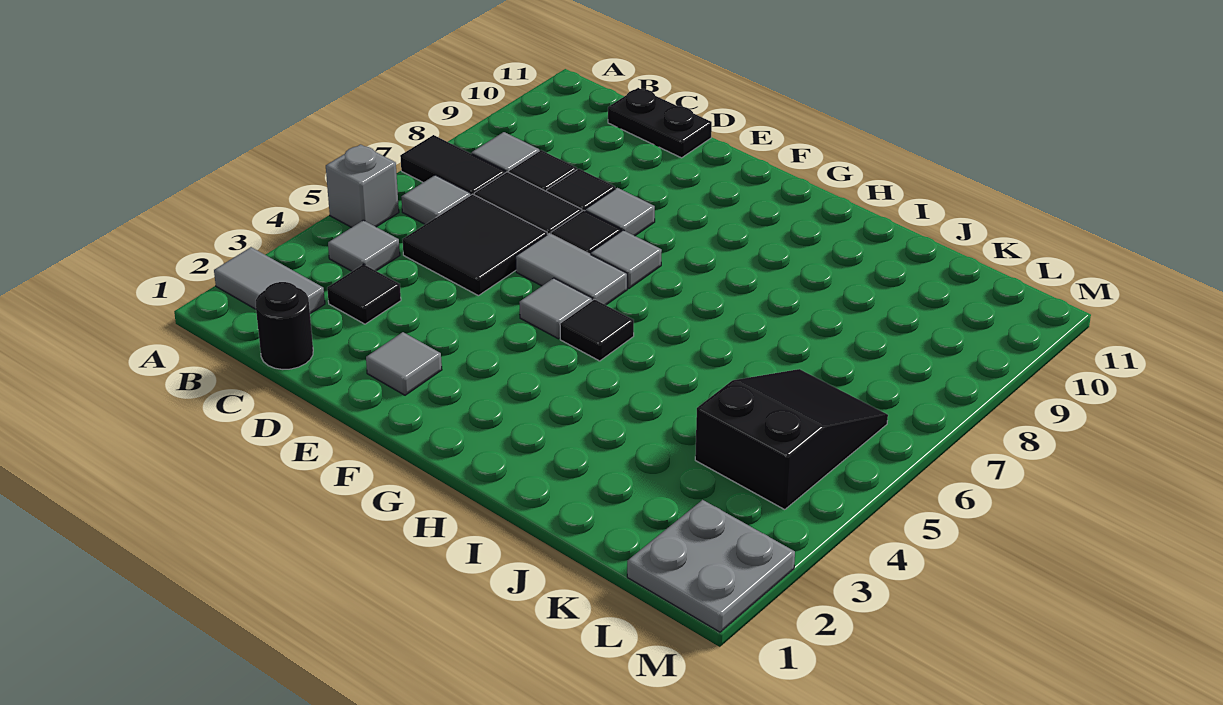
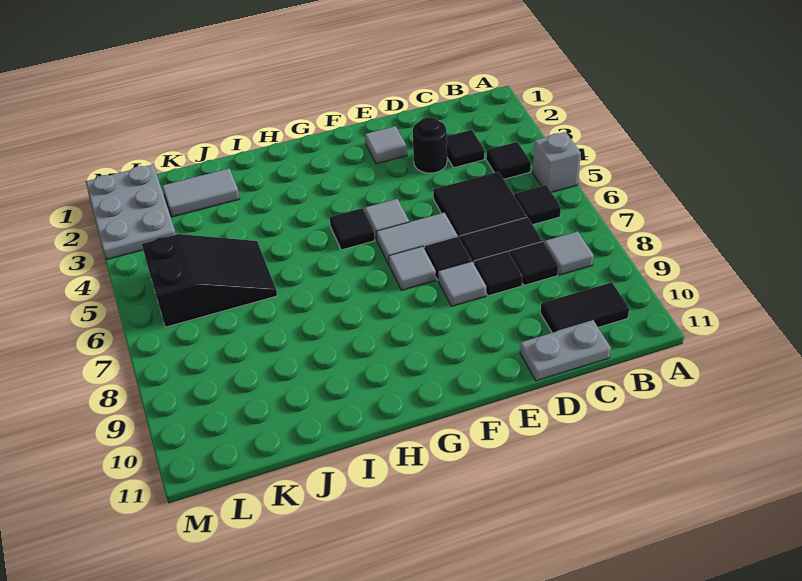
grey 1x2 tile [214,247,325,314] -> grey 1x2 tile moved to [162,168,240,217]
black 1x2 tile [400,135,505,195] -> black 1x2 tile moved to [541,282,629,333]
grey 1x1 tile [328,220,400,271] -> black 1x1 tile [486,142,531,179]
grey 1x1 tile [401,175,471,224] -> black 1x1 tile [514,185,561,225]
black 1x1 round brick [256,282,313,370] -> black 1x1 round brick moved to [413,117,447,173]
black 1x2 plate [608,88,712,158] -> grey 1x2 plate [520,321,611,381]
black 2x3 slope [695,369,888,510] -> black 2x3 slope turned to [142,234,277,327]
grey 2x2 plate [627,500,795,632] -> grey 2x3 plate [86,165,176,260]

